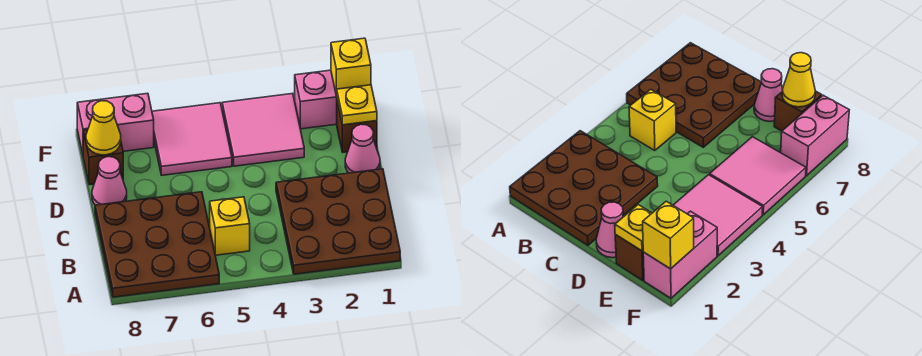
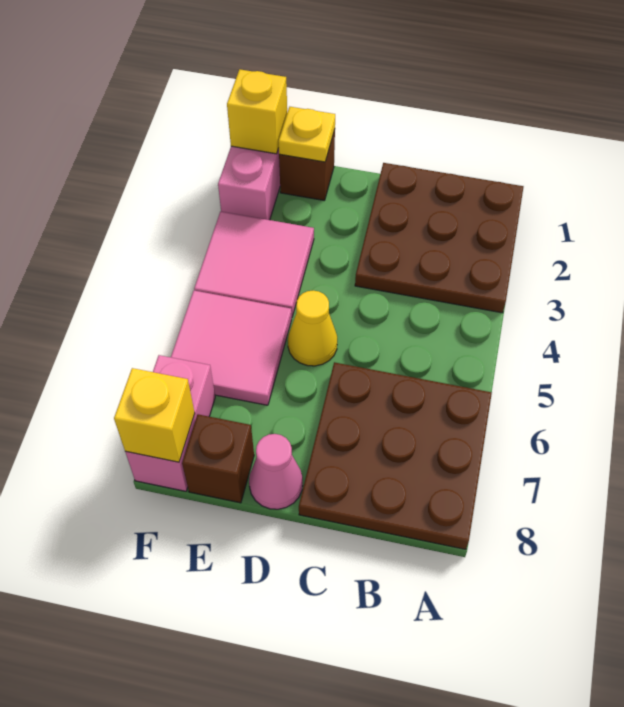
yellow 1x1 brick [210,197,250,255] -> yellow 1x1 brick moved to [114,368,195,462]
pink 1x1 cone [345,124,380,173] -> none
yellow 1x1 cone [86,101,121,155] -> yellow 1x1 cone moved to [288,290,337,366]

